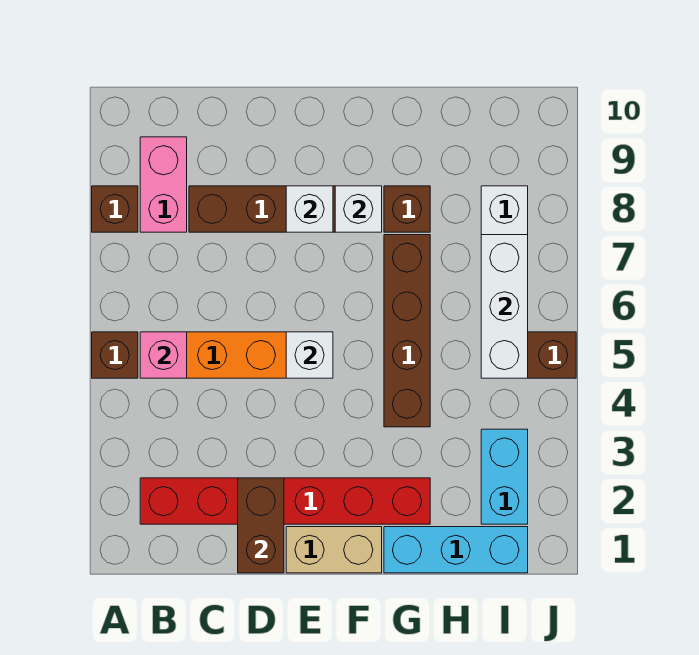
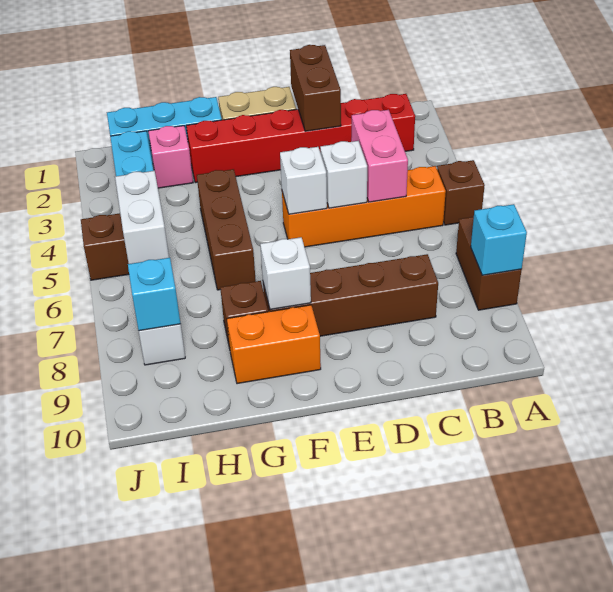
brown 1x1 brick [92,186,138,232] -> brown 1x2 brick [456,217,522,310]
none -> cyan 1x1 brick [471,204,527,275]
pink 1x1 brick [140,332,187,378] -> pink 1x1 brick moved to [148,126,193,188]
pink 1x2 brick [140,137,187,232] -> pink 1x2 brick moved to [351,110,408,202]
white 1x1 brick [286,186,333,232] -> white 1x1 brick moved to [320,141,367,208]
none -> orange 1x2 brick [227,305,321,384]
brown 1x4 brick [384,235,430,427] -> brown 1x3 brick [197,169,256,290]
white 1x3 brick [481,235,528,378] -> white 1x2 brick [115,171,169,264]
none -> cyan 1x1 brick [128,258,181,331]

